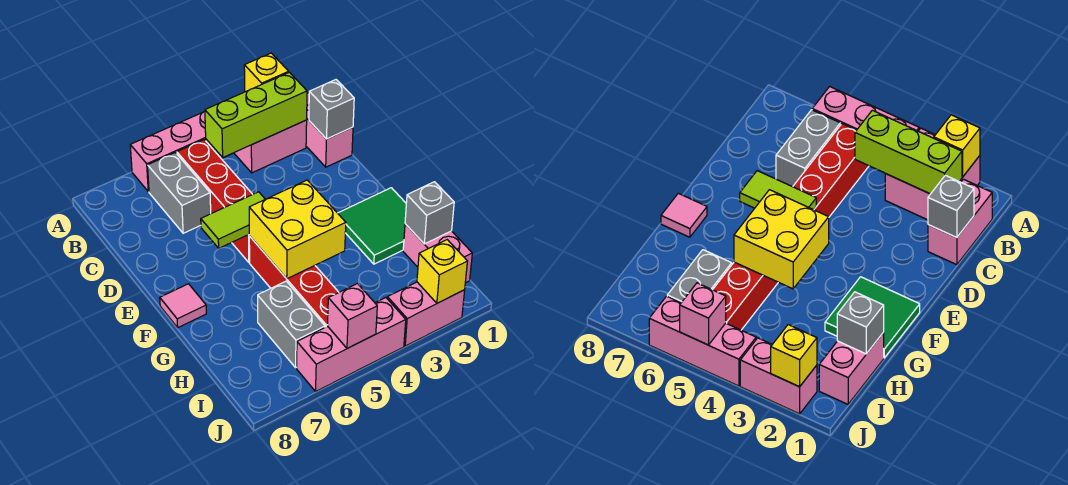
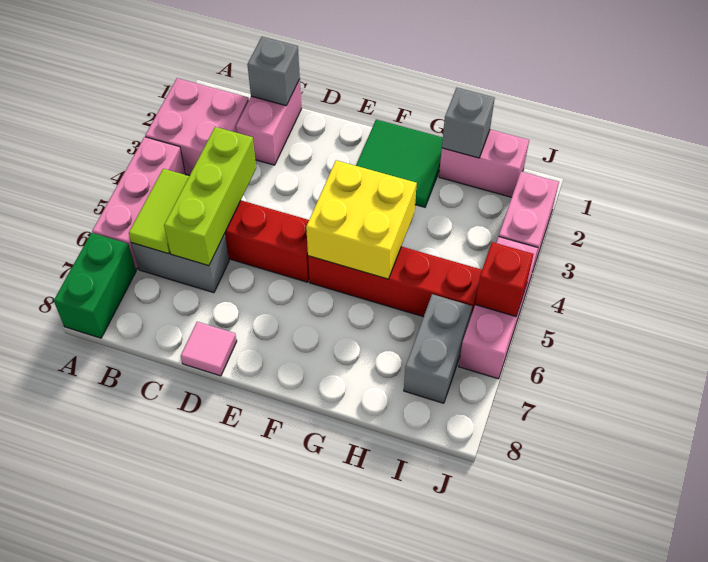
yellow 1x1 brick [244,53,289,92] -> none
none -> green 1x2 brick [54,233,136,338]
pink 1x2 brick [306,93,353,167] -> pink 1x2 brick turned to [236,79,302,165]
lime 1x3 brick [205,72,307,158] -> lime 1x3 brick moved to [164,127,256,266]
lime 1x2 tile [201,192,265,248] -> lime 1x2 tile moved to [129,169,189,254]
pink 1x1 tile [160,284,206,328] -> pink 1x1 tile moved to [181,322,237,376]
grey 1x2 brick [258,281,325,367] -> grey 1x2 brick turned to [404,294,472,403]
yellow 1x1 brick [417,240,467,303] -> none
pink 1x1 brick [328,284,377,348] -> red 1x1 brick [475,242,533,316]

